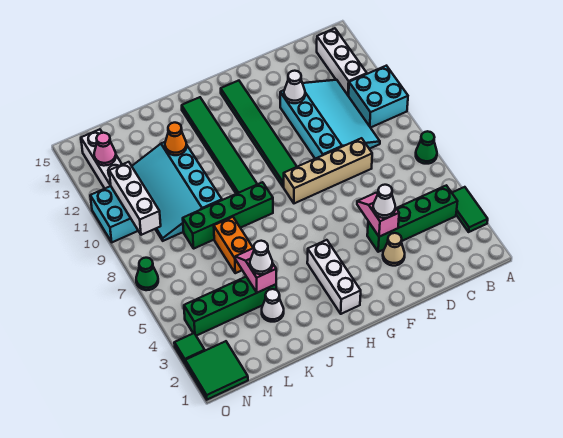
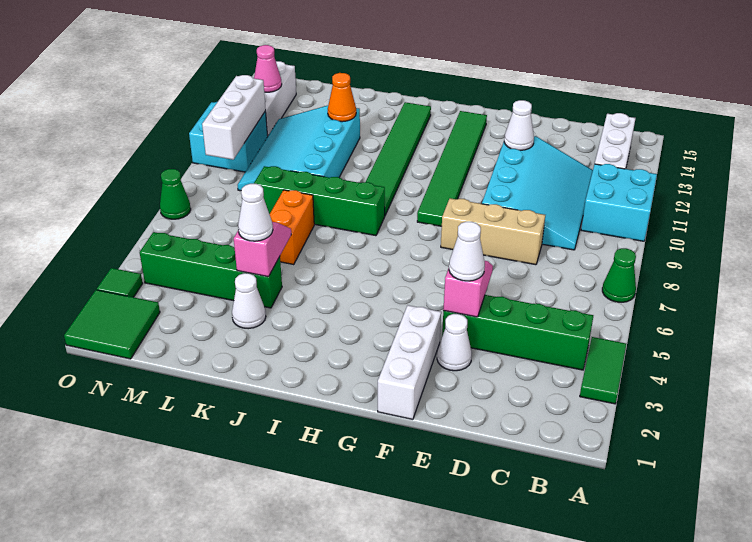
tan 1x4 brick [284,138,372,203] -> tan 1x3 brick [441,198,545,265]
tan 1x1 cone [383,233,405,266] -> white 1x1 cone [437,314,472,371]
white 1x3 brick [307,240,361,314] -> white 1x3 brick moved to [378,305,441,419]

